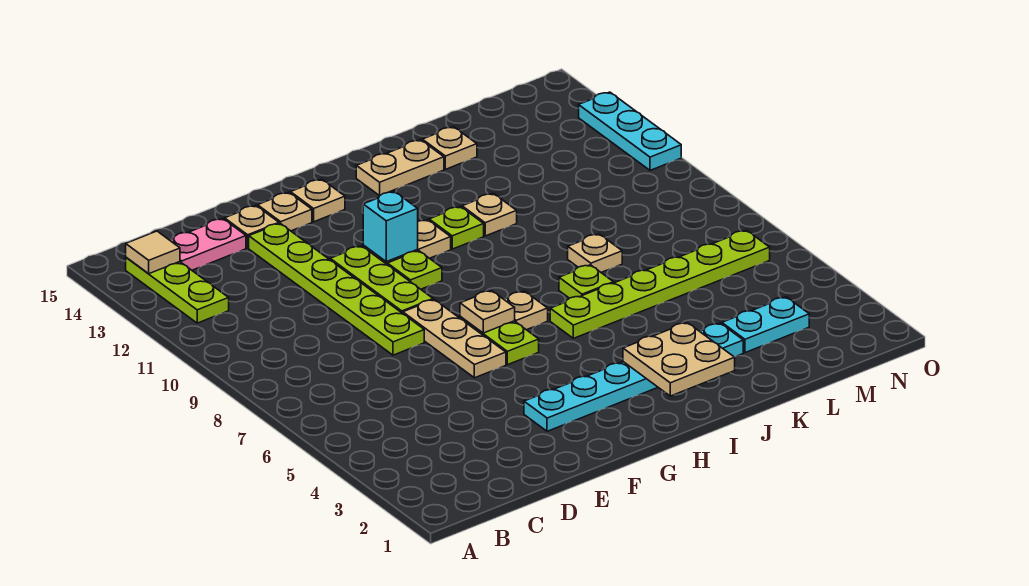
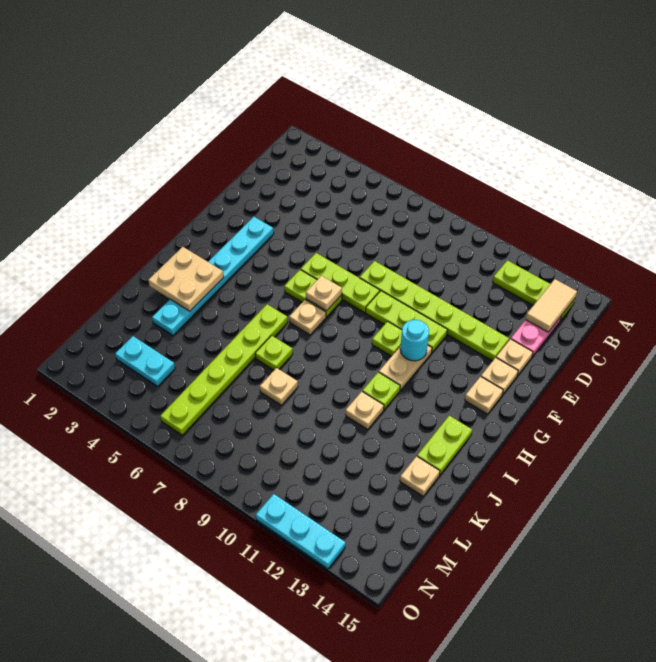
tan 1x1 tile [126,231,180,274] -> tan 1x2 tile [526,279,577,332]
tan 1x3 plate [403,300,506,378] -> lime 1x3 plate [301,253,380,313]
cyan 1x1 brick [363,192,418,262] -> cyan 1x1 round brick [400,320,429,361]
tan 1x2 plate [356,140,444,196] -> lime 1x2 plate [417,416,472,475]
cyan 1x2 plate [722,297,809,353] -> cyan 1x2 plate turned to [115,336,175,386]

